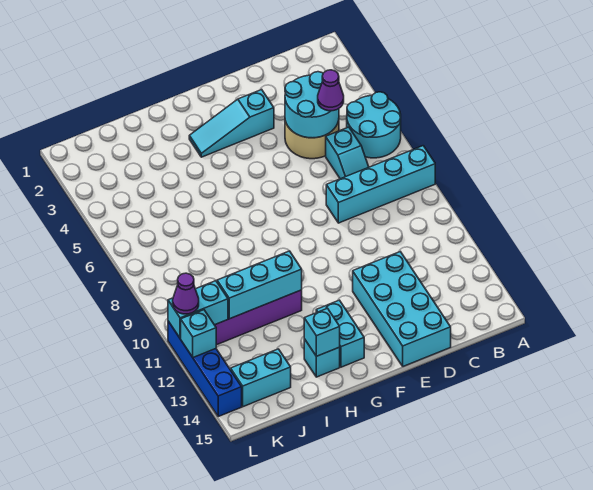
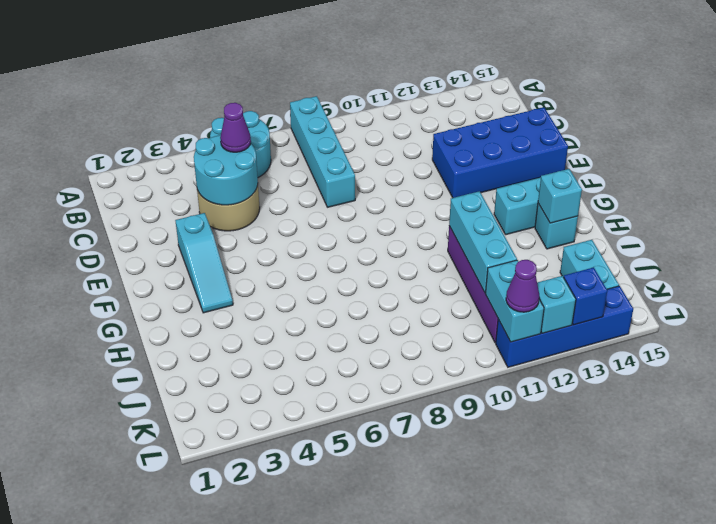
cyan 1x2 slope [326,127,369,179] -> none
cyan 2x4 brick [353,252,451,366] -> blue 2x4 brick [432,107,568,198]
none -> blue 1x1 brick [564,267,607,325]

